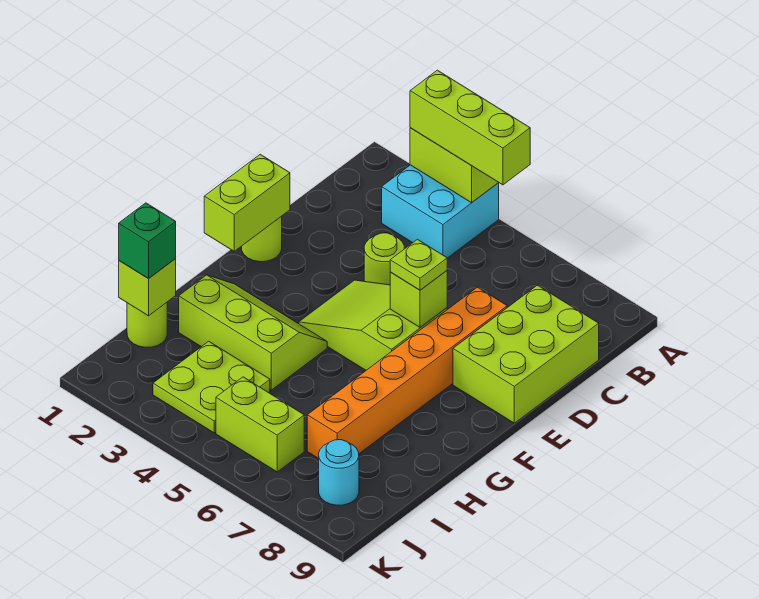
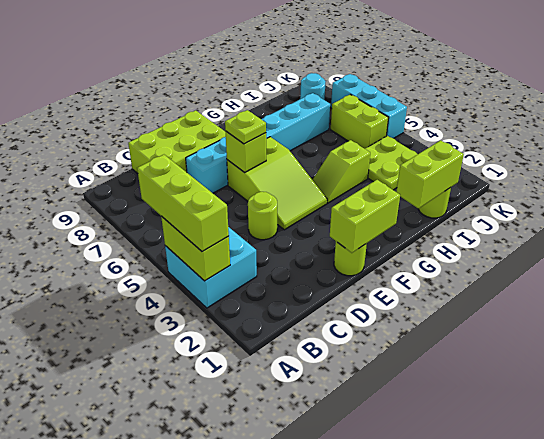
orange 1x6 brick [307,287,507,459] -> cyan 1x6 brick [186,93,330,193]
lime 2x3 slope [179,275,327,390] -> lime 1x2 slope [313,140,370,203]
lime 1x1 brick [119,258,176,316] -> lime 1x2 brick [396,140,464,209]
green 1x1 brick [119,203,176,279] -> none
none -> cyan 1x3 brick [331,74,407,138]

